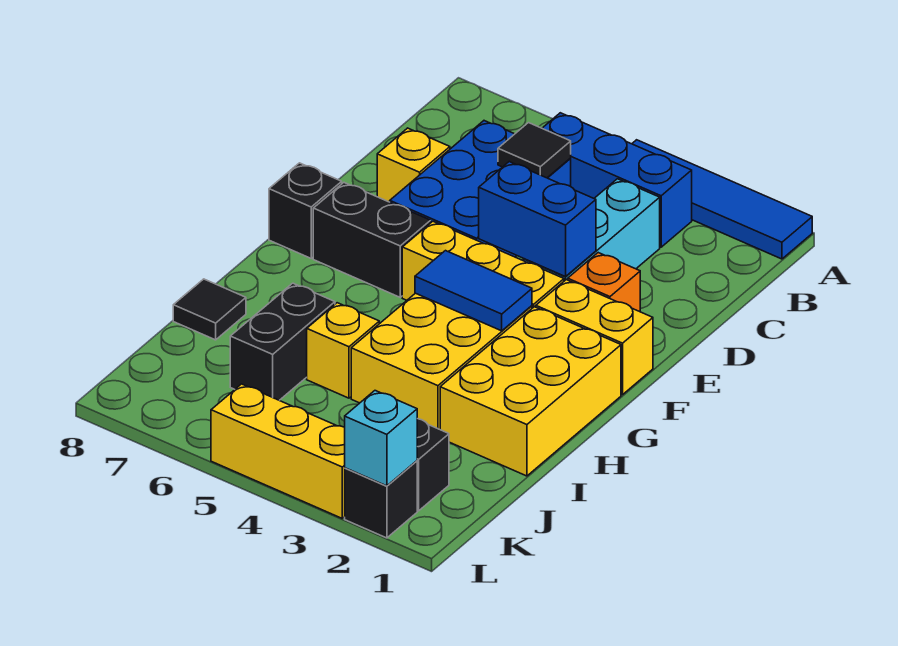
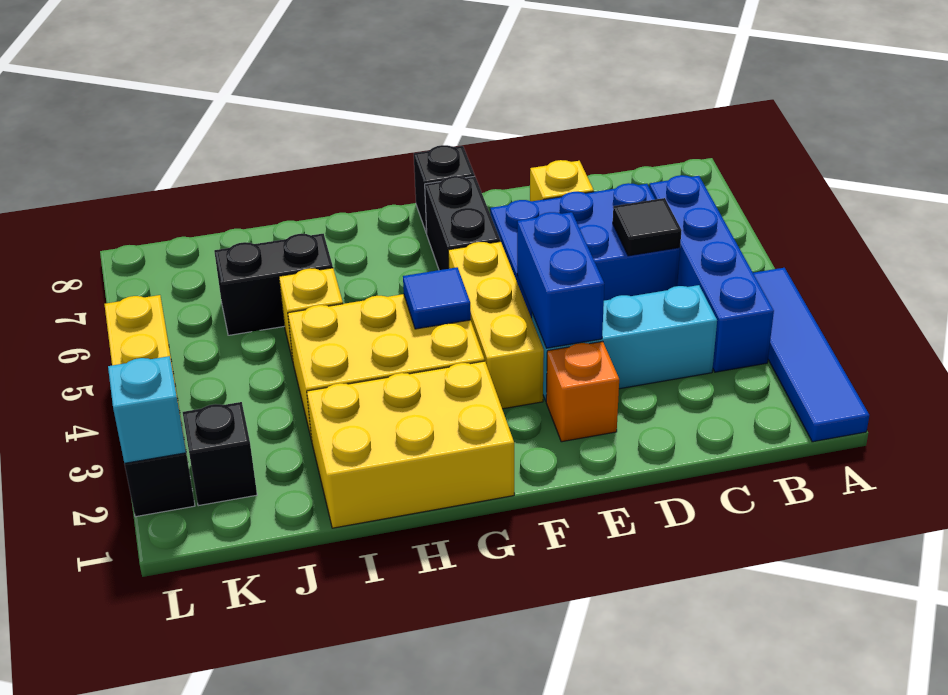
blue 1x3 brick [542,113,692,247] -> blue 1x4 brick [649,175,774,372]
yellow 1x2 brick [536,280,653,395] -> none
blue 1x2 tile [415,251,532,331] -> blue 1x1 tile [403,267,471,329]
black 1x1 tile [173,279,246,340] -> none

